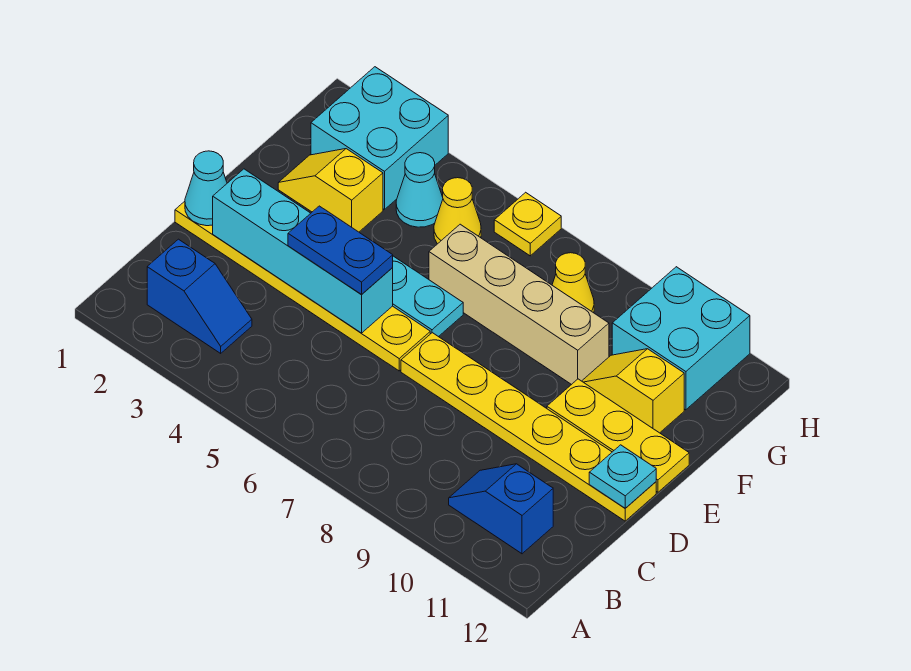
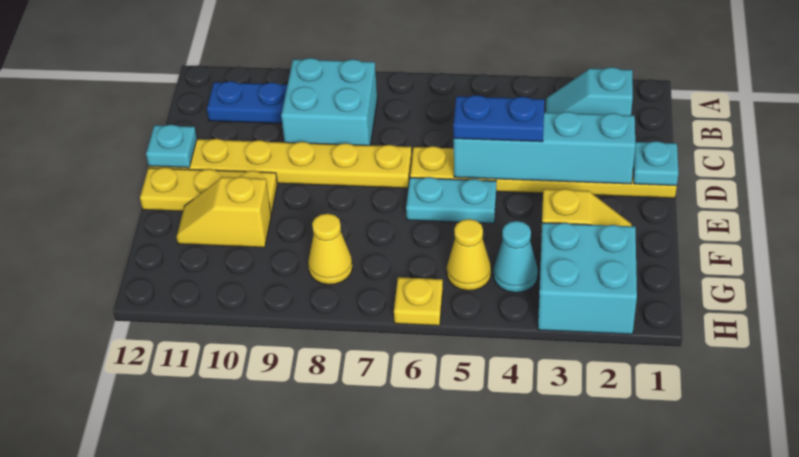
blue 1x2 slope [147,239,252,353] -> cyan 1x2 slope [546,67,633,115]
blue 1x2 slope [449,464,553,554] -> blue 1x2 plate [207,81,287,123]
cyan 1x1 cone [185,151,227,226] -> cyan 1x1 plate [633,141,678,186]
tan 1x4 brick [429,224,609,385] -> none
yellow 1x2 slope [582,349,684,433] -> yellow 1x2 slope turned to [176,177,271,247]
cyan 2x2 brick [612,267,750,410] -> cyan 2x2 brick moved to [281,58,377,145]

